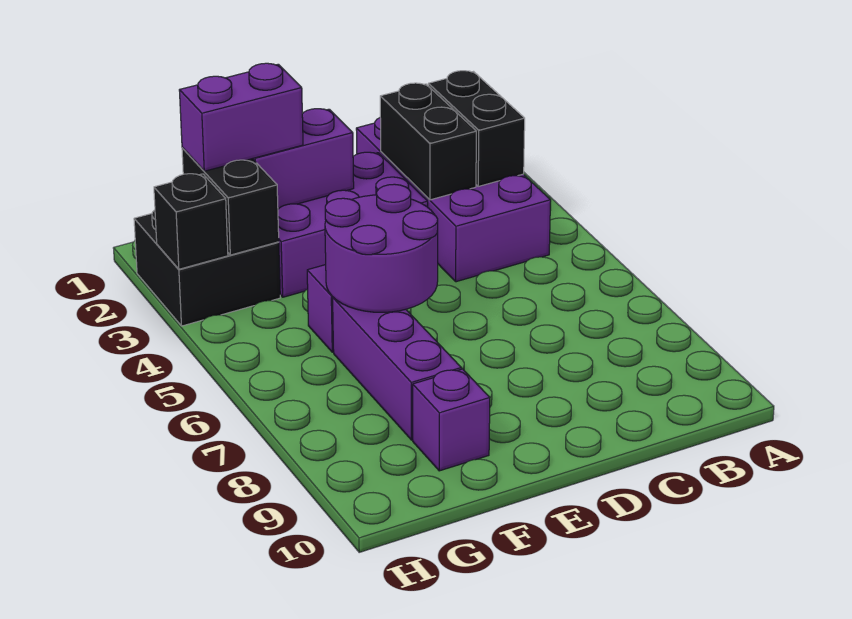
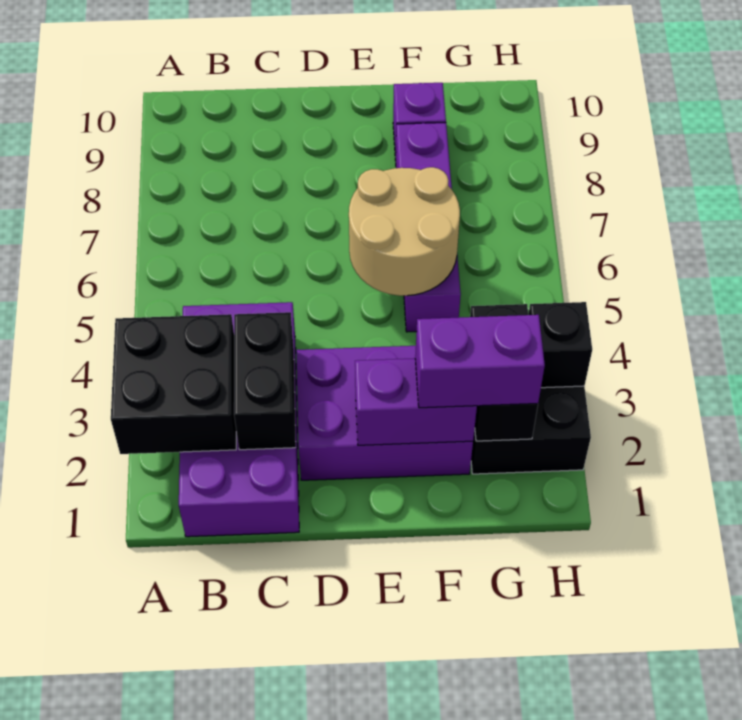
black 1x2 brick [428,71,525,186] -> black 2x2 brick [111,314,236,454]
purple 2x2 round brick [325,184,438,312] -> tan 2x2 round brick [349,167,460,296]

